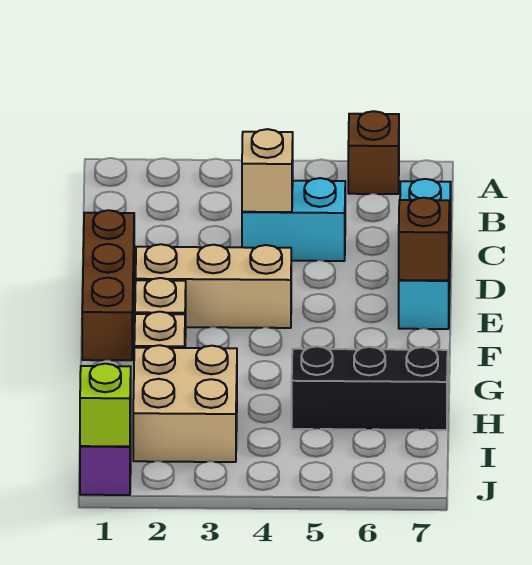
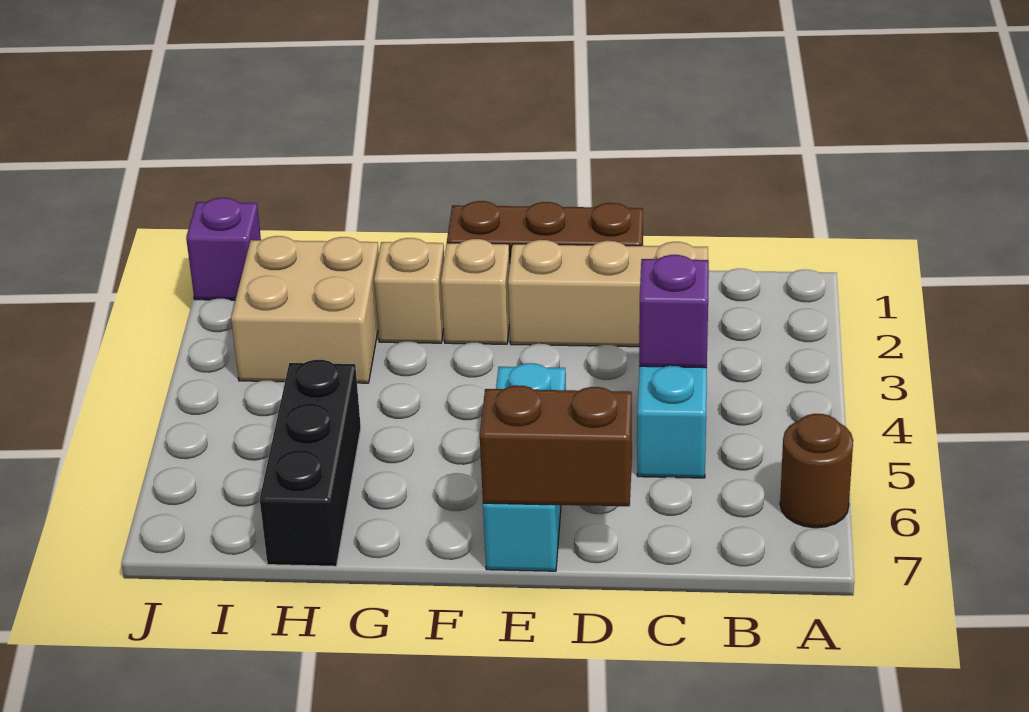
brown 1x1 brick [348,111,399,194] -> brown 1x1 round brick [780,414,853,528]
tan 1x1 brick [242,129,293,212] -> purple 1x1 brick [639,255,709,368]
cyan 1x3 brick [399,179,451,329] -> cyan 1x3 brick turned to [483,363,566,571]
tan 1x3 brick [136,244,291,328] -> tan 1x3 brick turned to [508,240,708,347]
brown 1x1 brick [399,198,449,280] -> brown 1x2 brick [480,385,632,506]
lime 1x1 brick [80,364,131,446] -> none

